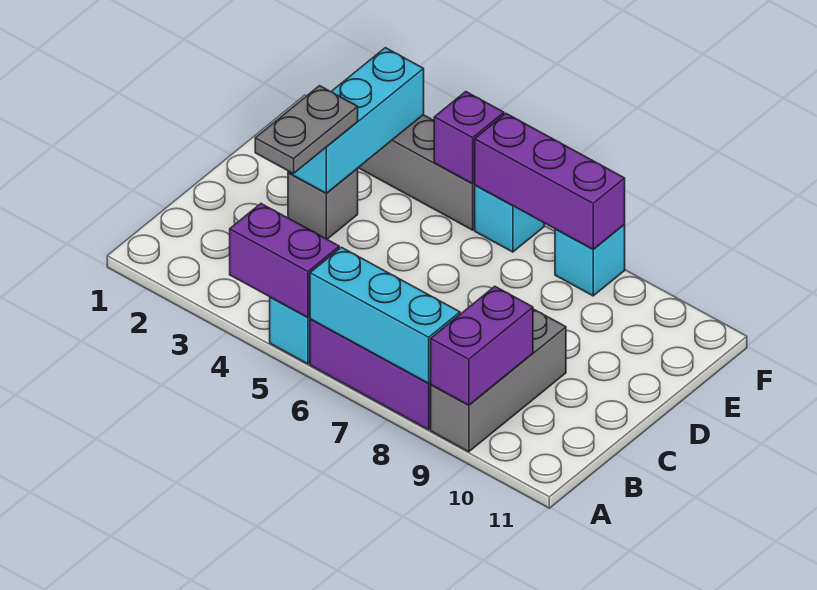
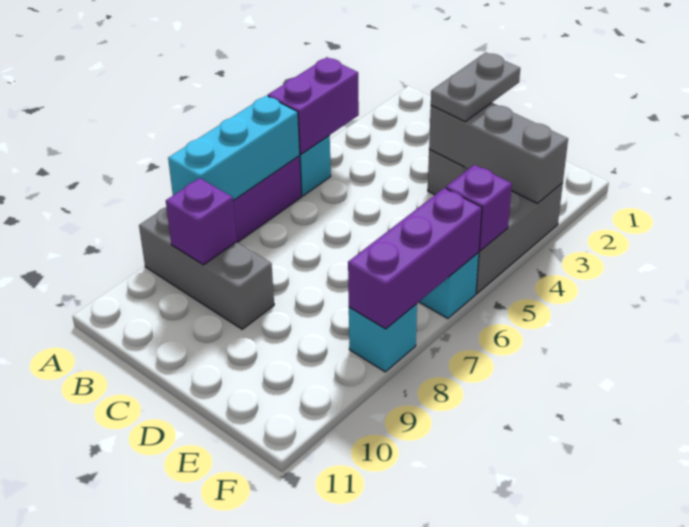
purple 1x2 brick [431,286,533,405] -> purple 1x1 brick [166,178,237,265]
grey 1x2 plate [255,86,358,174] -> grey 1x2 plate turned to [431,53,520,122]
cyan 1x3 brick [288,48,424,193] -> grey 1x3 brick [429,103,568,204]

